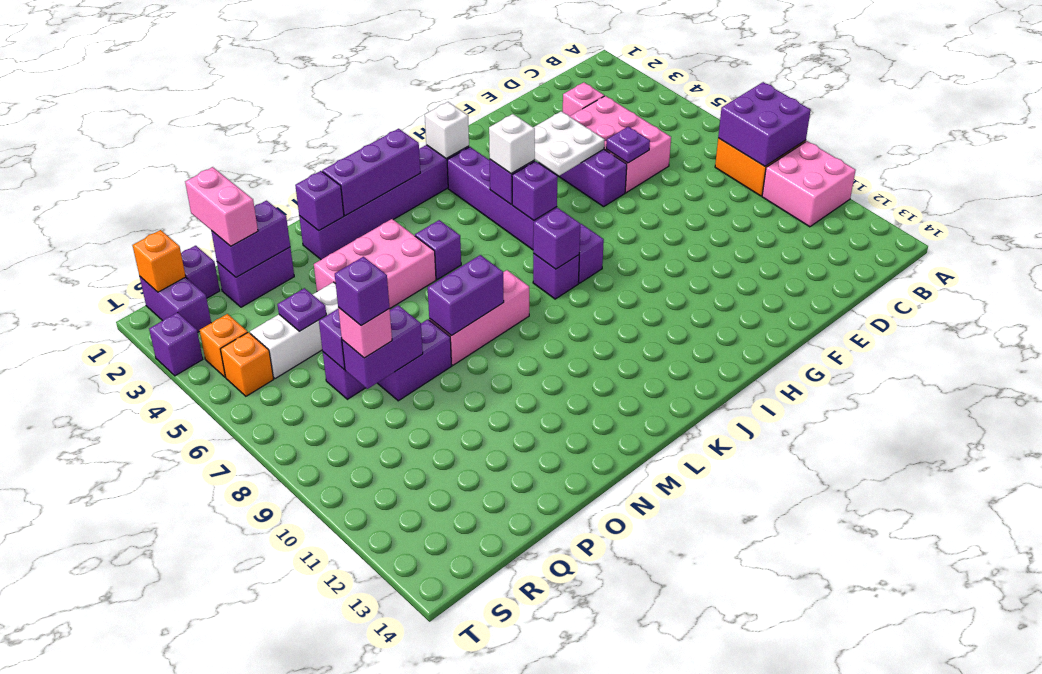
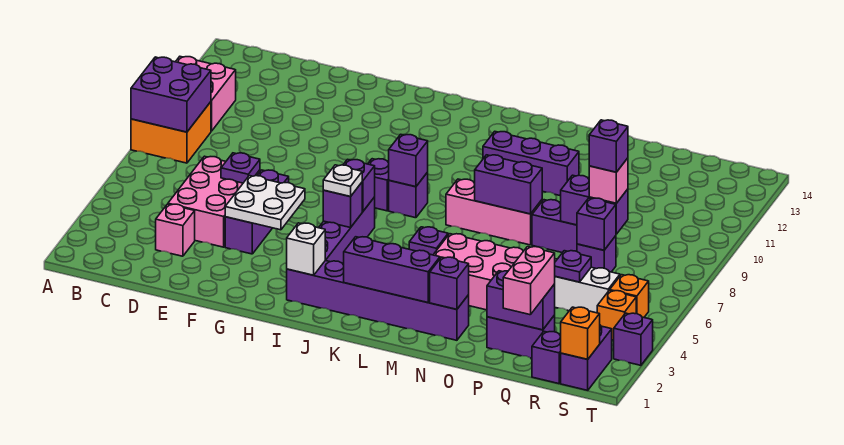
white 1x1 brick [489,114,535,174] -> white 1x1 plate [323,165,362,197]
none -> purple 1x3 brick [483,131,579,196]

